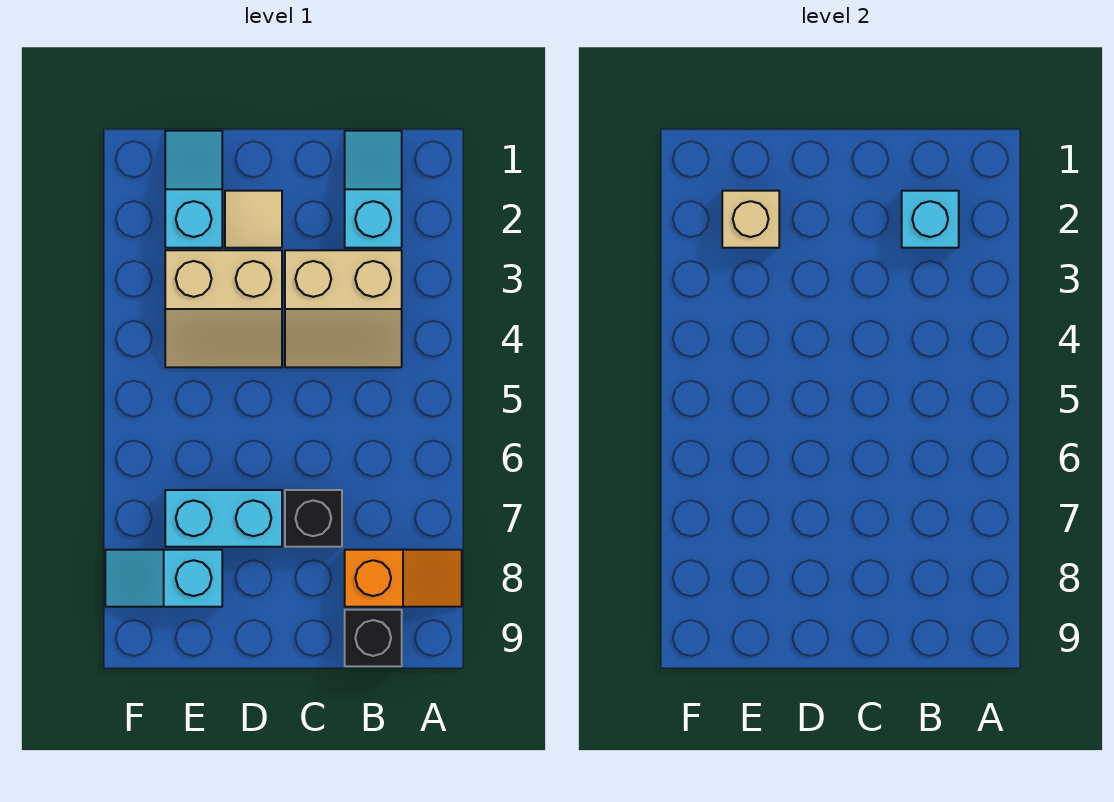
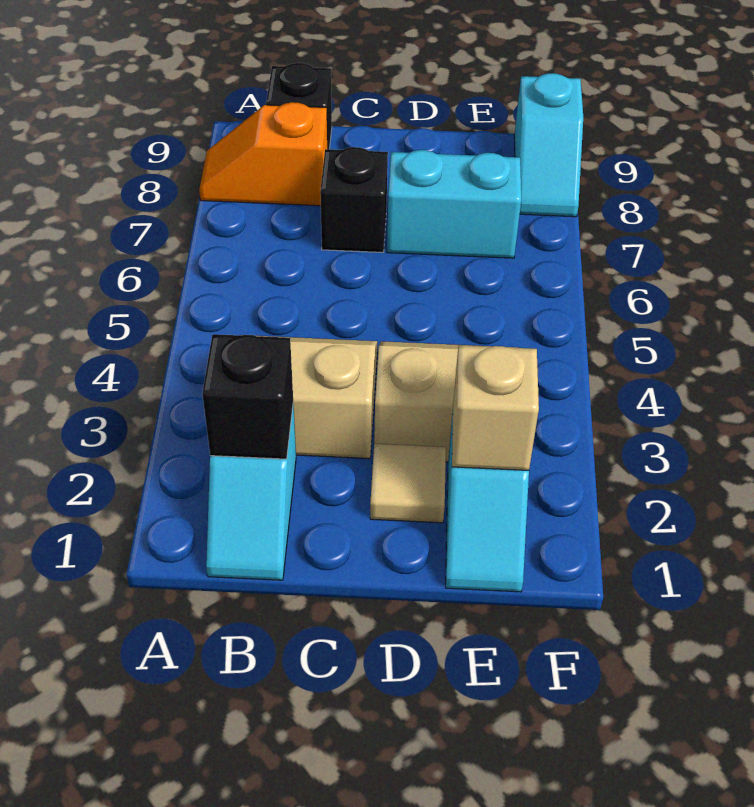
cyan 1x1 brick [902,191,959,248] -> black 1x1 brick [202,334,293,459]
cyan 1x2 slope [105,550,222,607] -> cyan 1x2 slope turned to [514,73,583,217]

